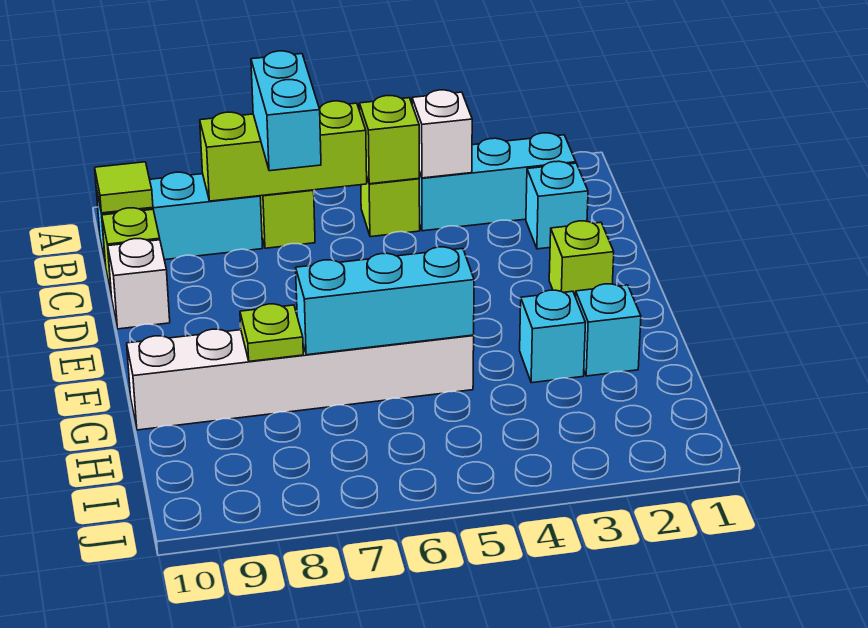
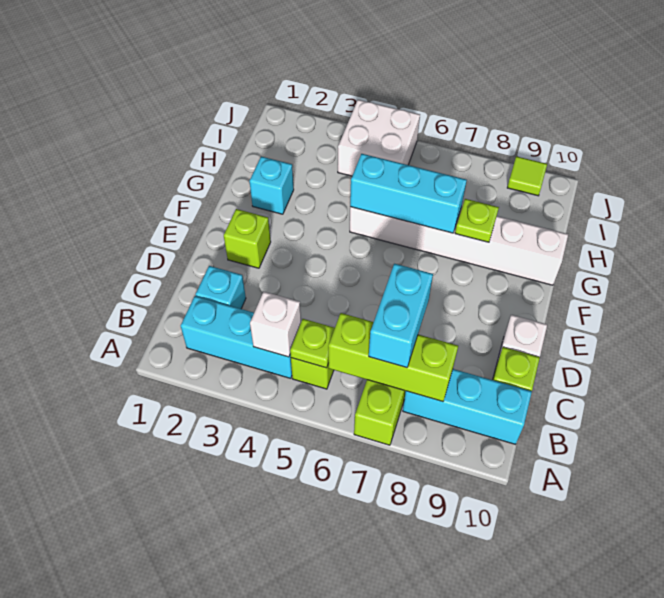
lime 1x1 brick [359,96,419,184] -> lime 1x1 plate [290,319,335,368]
lime 1x1 tile [95,162,153,213] -> lime 1x1 tile moved to [507,156,547,196]
cyan 1x1 brick [520,290,585,383] -> none
none -> white 2x2 brick [338,100,420,176]

